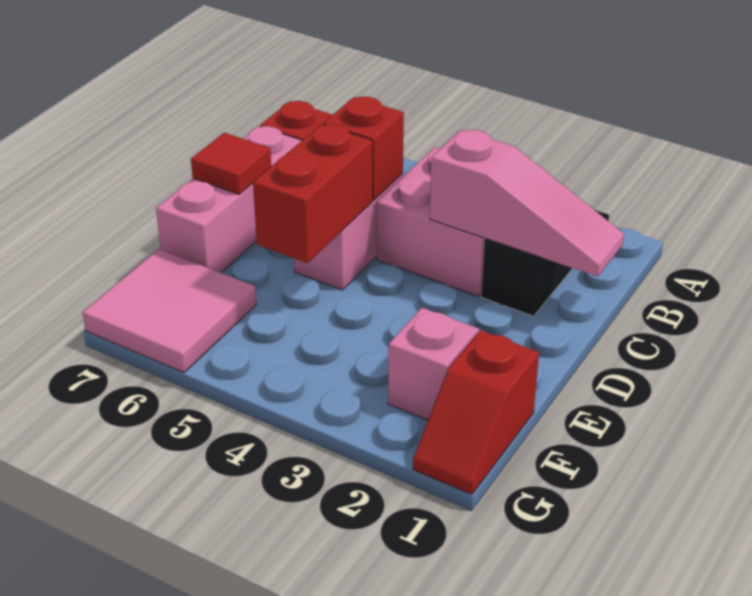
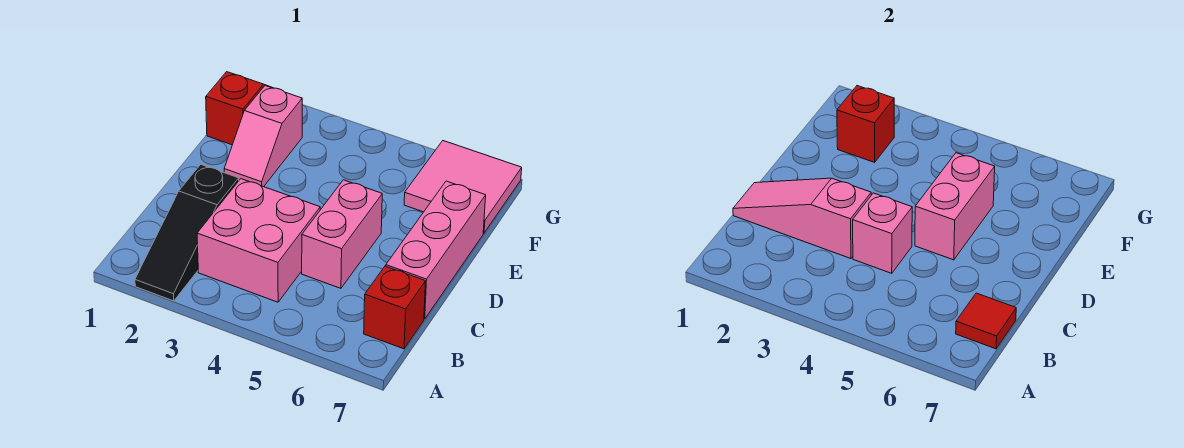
none -> pink 1x1 brick [853,193,912,273]
red 1x1 brick [324,97,404,200] -> red 1x1 brick moved to [837,86,894,162]
red 1x2 brick [253,124,372,263] -> pink 1x2 brick [915,153,995,260]
red 1x1 tile [191,133,271,194] -> red 1x1 tile moved to [956,293,1016,349]

